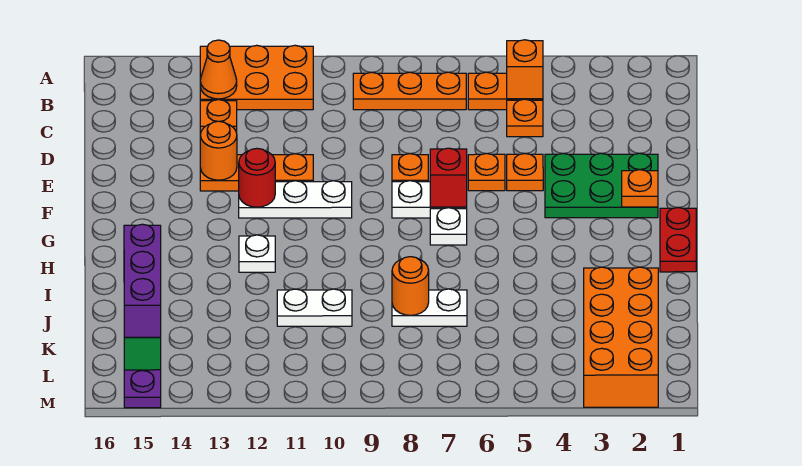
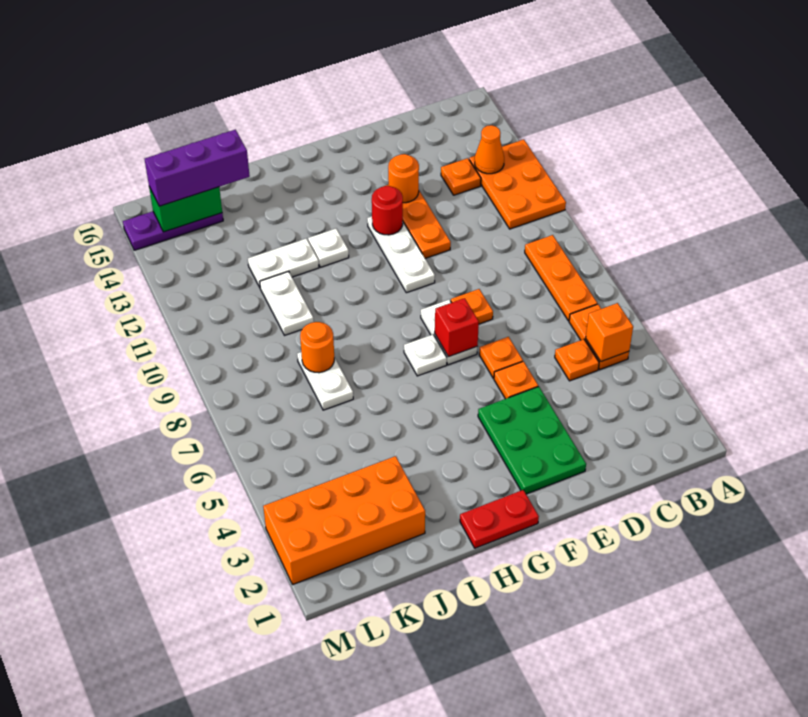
orange 1x1 plate [622,170,658,207] -> none
none -> white 1x2 plate [248,238,319,287]

